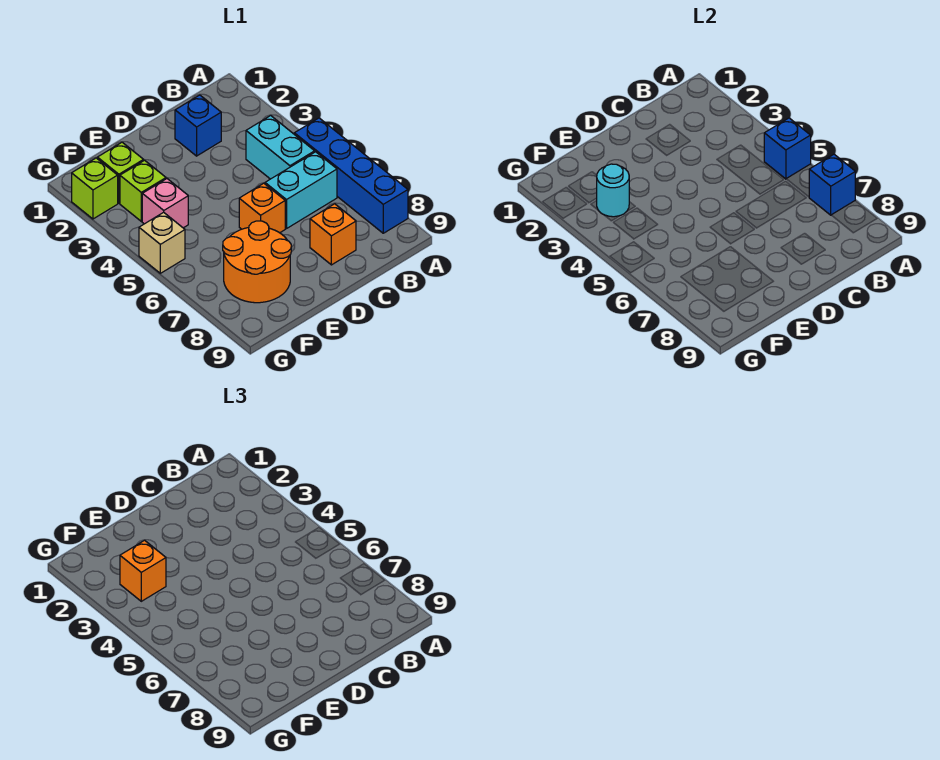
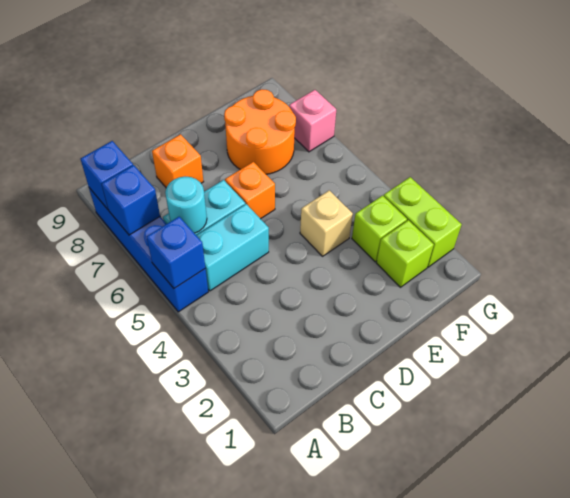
cyan 1x2 brick [246,116,315,179] -> cyan 1x2 brick turned to [196,204,269,291]
blue 1x1 brick [175,95,221,156] -> blue 1x1 brick moved to [81,141,133,210]
cyan 1x1 round brick [597,164,629,217] -> cyan 1x1 round brick moved to [165,177,207,233]
orange 1x1 brick [120,540,166,601] -> none
pink 1x1 brick [142,179,188,228] -> pink 1x1 brick moved to [289,90,336,152]
lime 1x1 brick [72,158,118,219] -> lime 1x2 brick [384,177,462,267]
tan 1x1 brick [139,212,185,273] -> tan 1x1 brick moved to [300,190,353,256]

